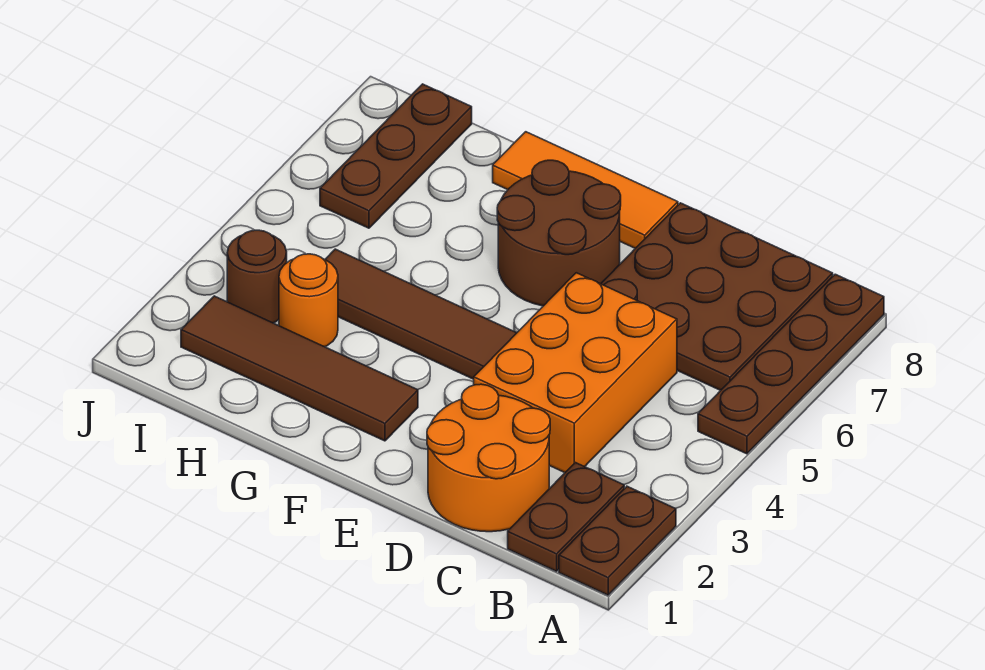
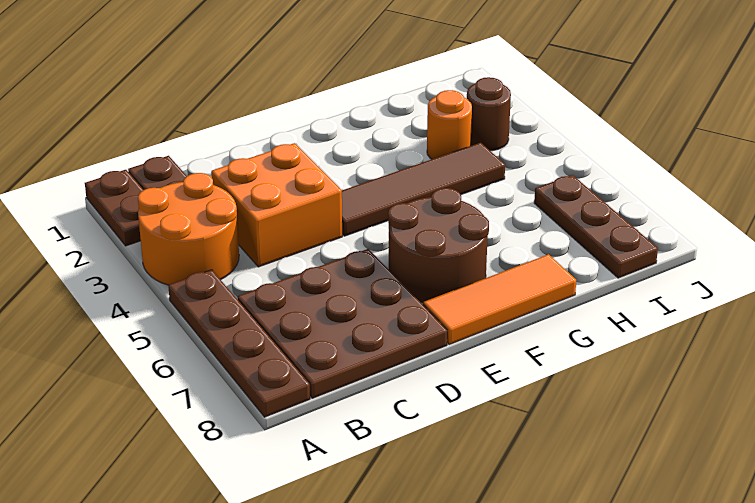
orange 2x2 round brick [427,384,550,532] -> orange 2x2 round brick moved to [138,173,239,285]
orange 2x3 brick [474,273,677,473] -> orange 2x2 brick [211,143,342,267]
brown 1x4 tile [181,296,418,441] -> none

